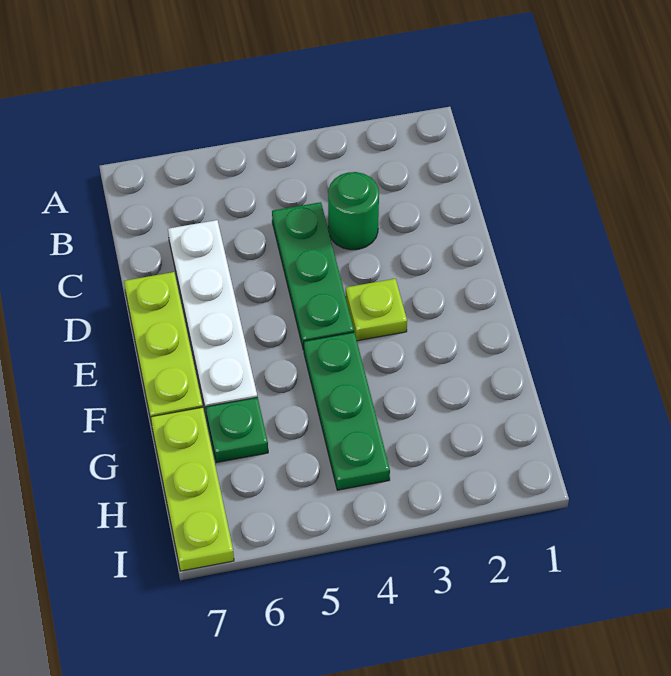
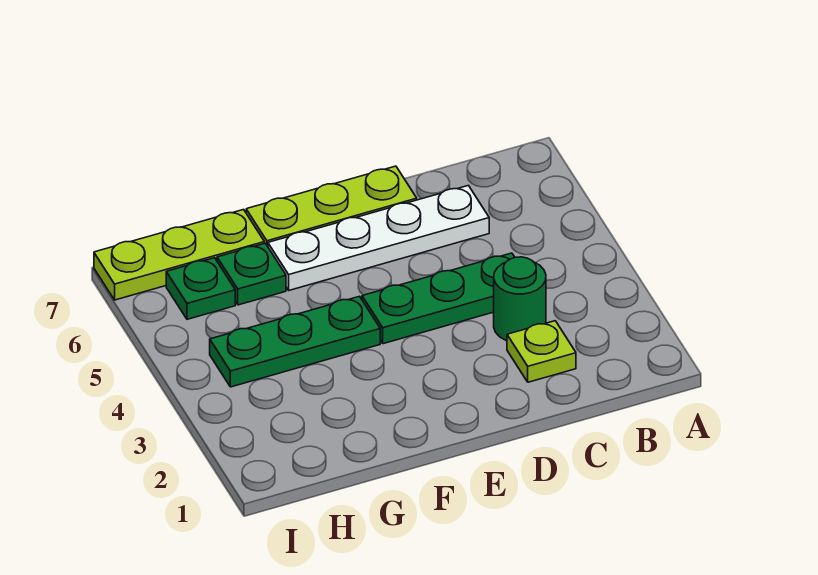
lime 1x1 plate [346,279,407,341] -> lime 1x1 plate moved to [507,321,576,382]
none -> green 1x1 plate [166,258,235,319]

